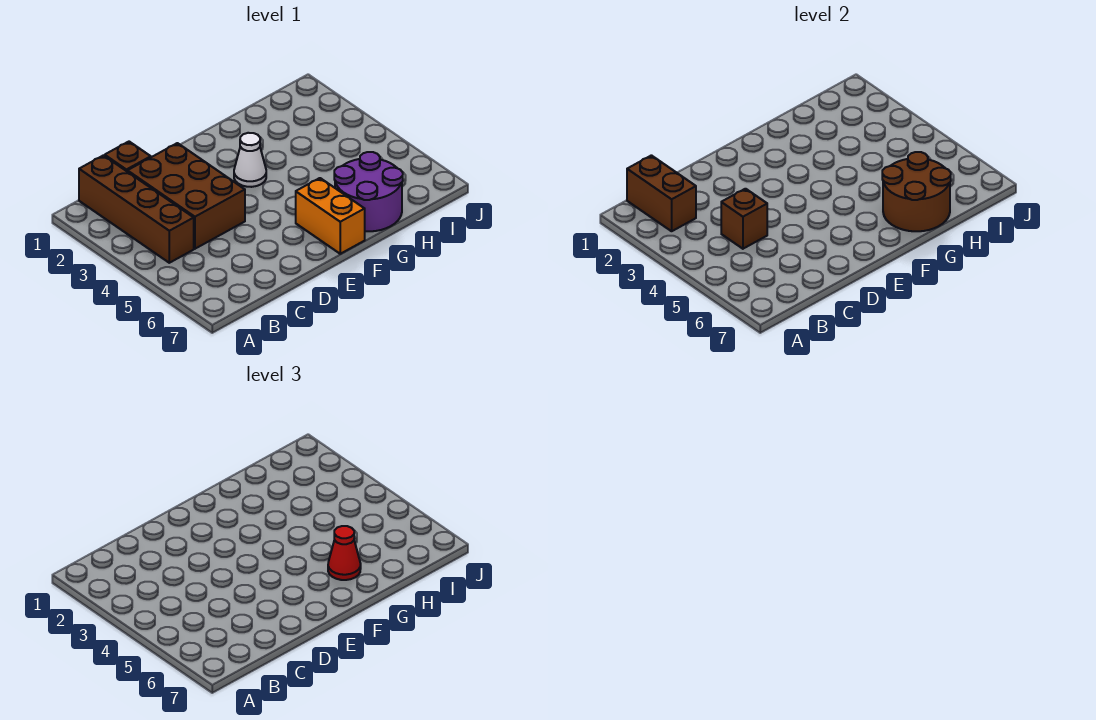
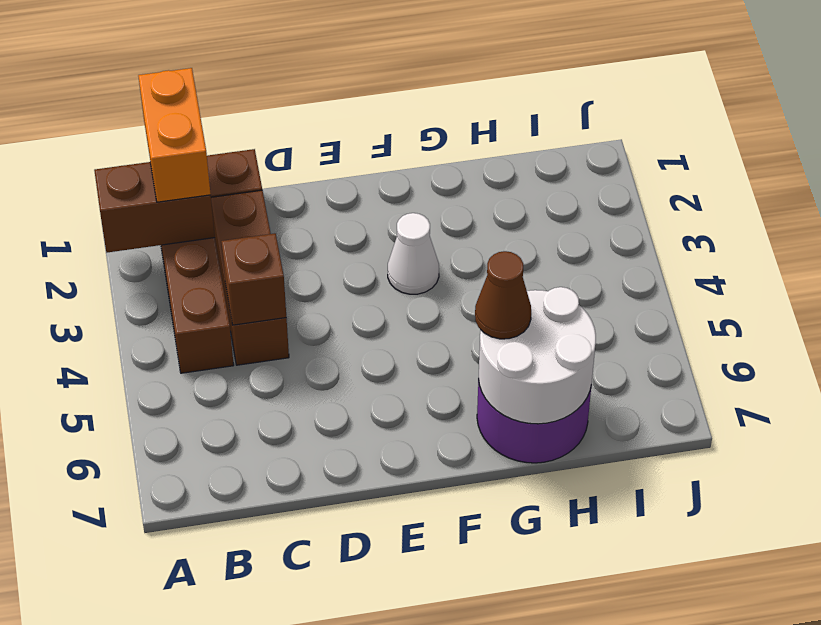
brown 1x2 brick [627,155,696,231] -> brown 1x2 brick turned to [94,162,215,253]
brown 2x3 brick [128,143,245,249] -> brown 1x3 brick [211,190,289,365]
orange 1x2 brick [296,178,365,254] -> orange 1x2 brick moved to [138,68,211,202]
brown 2x2 round brick [882,152,951,231] -> white 2x2 round brick [478,287,596,424]
red 1x1 cone [328,526,361,580] -> brown 1x1 cone [475,251,531,339]

